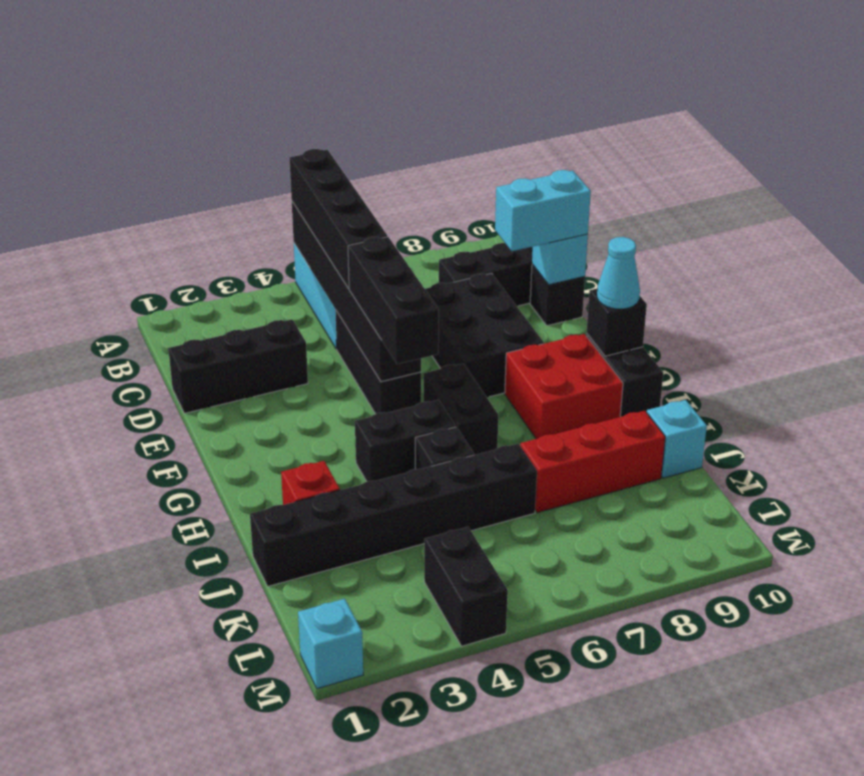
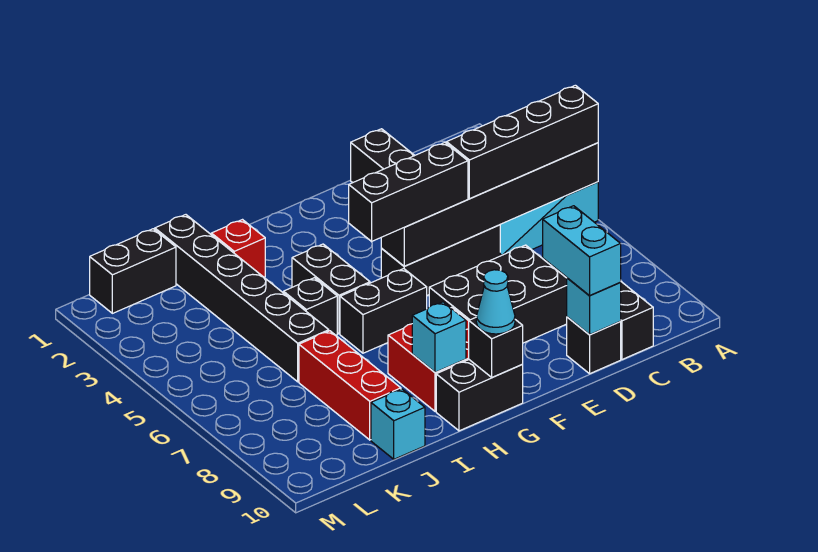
black 1x2 brick [424,527,508,646] -> black 1x2 brick moved to [90,229,176,313]
cyan 1x1 brick [298,599,363,689] -> cyan 1x1 brick moved to [412,302,466,372]

